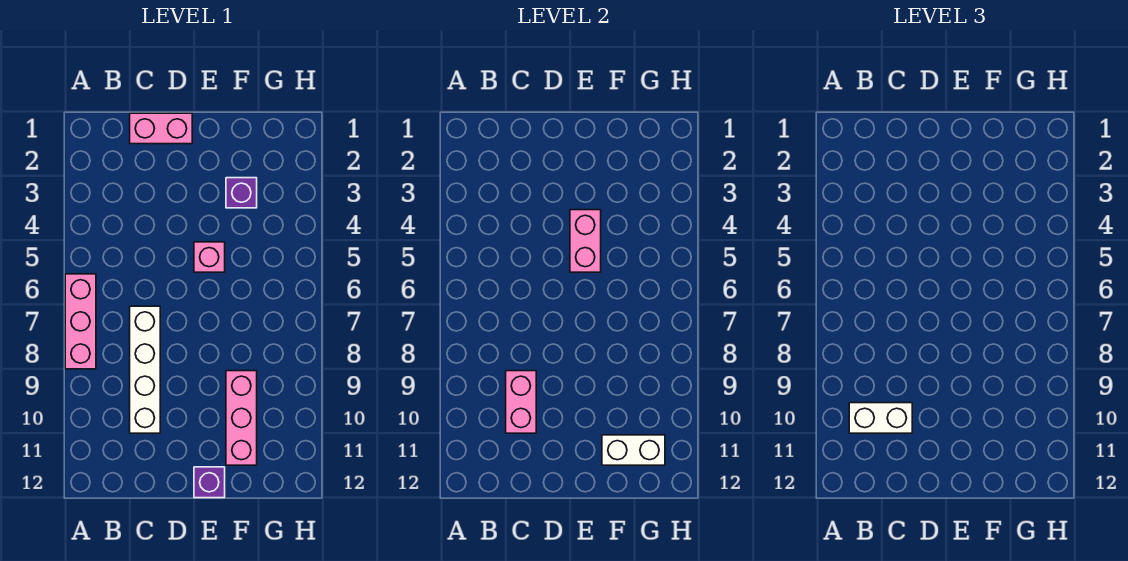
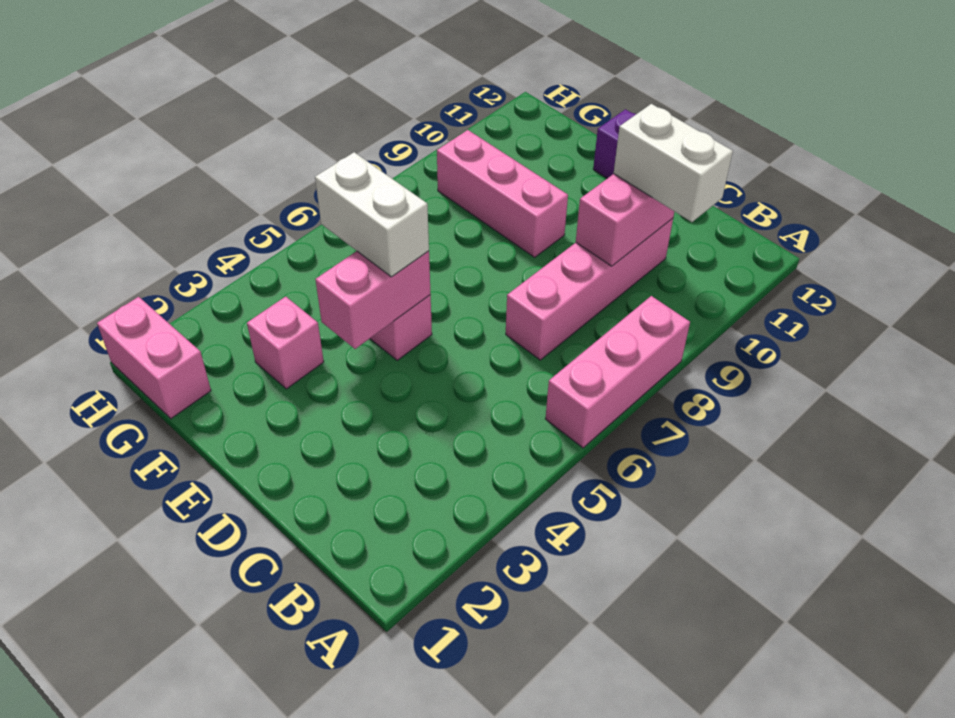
pink 1x2 brick [130,113,192,144] -> pink 1x2 brick moved to [97,297,211,419]
white 1x4 brick [130,306,160,433] -> pink 1x4 brick [506,218,673,360]
purple 1x1 brick [226,178,257,208] -> pink 1x1 brick [247,296,324,389]
pink 1x3 brick [226,371,257,465] -> pink 1x3 brick turned to [437,130,568,257]
white 1x2 brick [602,435,665,465] -> white 1x2 brick moved to [315,152,429,277]

